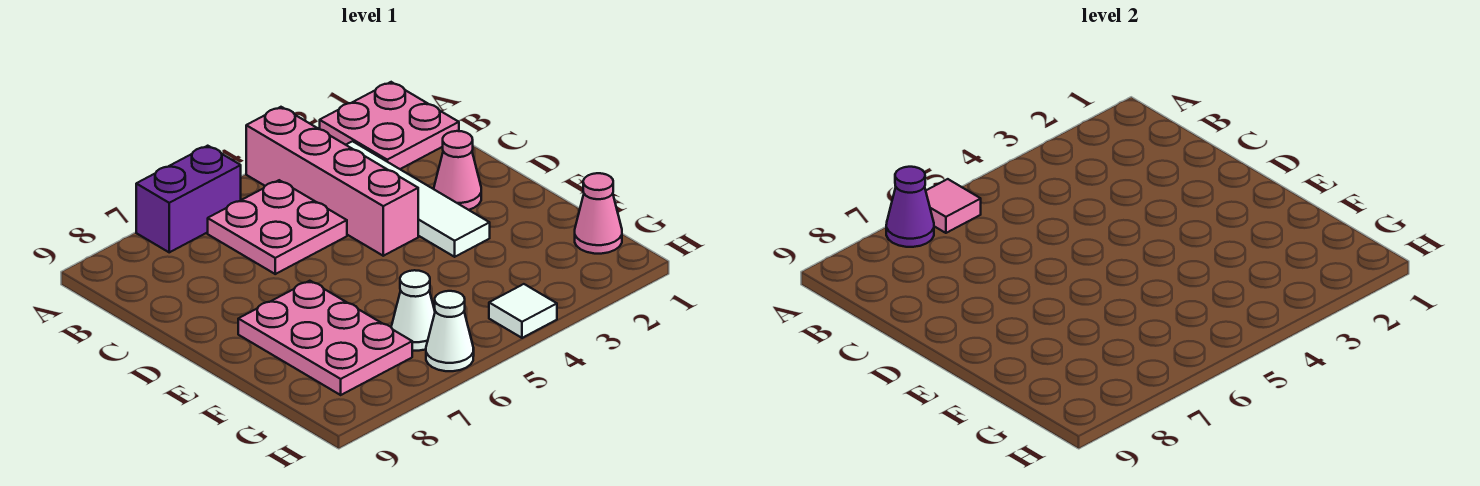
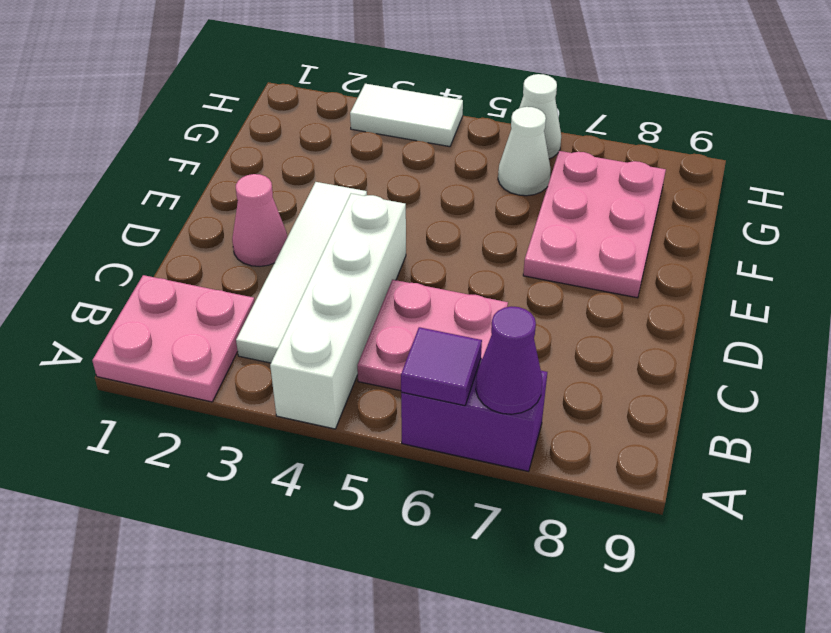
pink 1x4 brick [246,107,418,256] -> white 1x4 brick [270,194,406,429]
pink 1x1 tile [926,179,981,233] -> purple 1x1 tile [401,327,482,406]
pink 1x1 cone [575,173,622,254] -> none
white 1x1 tile [489,284,557,338] -> white 1x2 tile [350,84,463,147]

